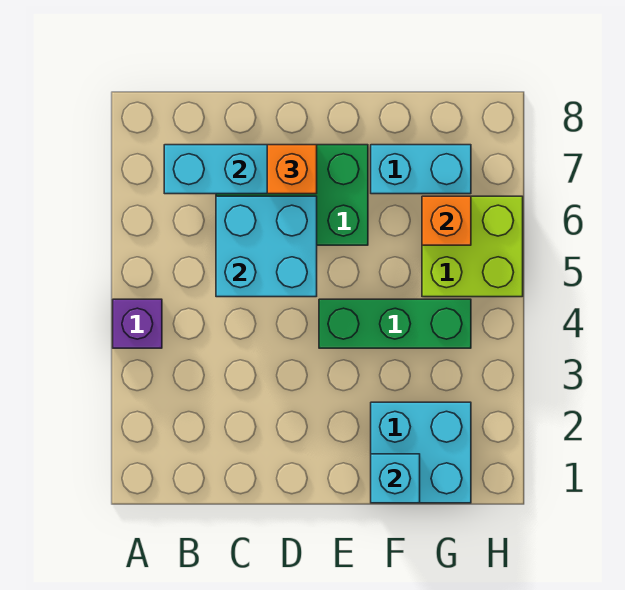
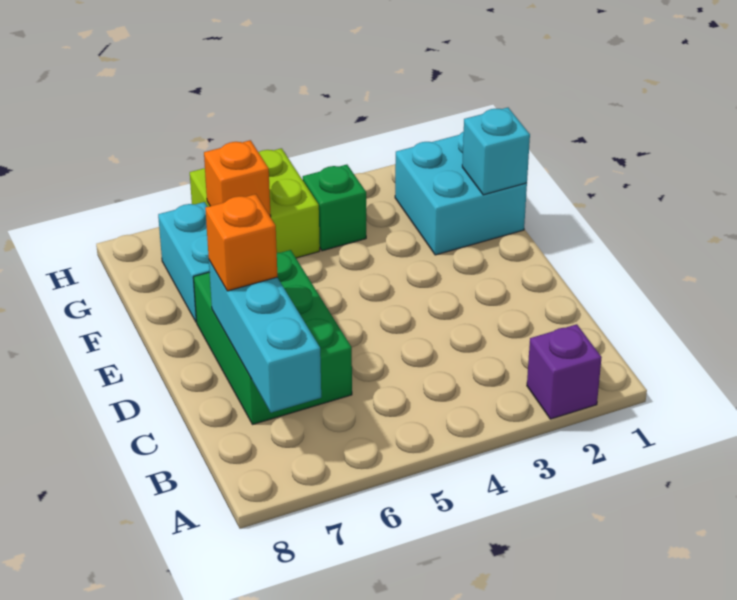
purple 1x1 brick [113,299,162,348] -> purple 1x1 brick moved to [527,324,602,419]
cyan 2x2 brick [216,196,317,297] -> none
green 1x3 brick [319,299,471,348] -> green 1x1 brick [303,165,366,251]

